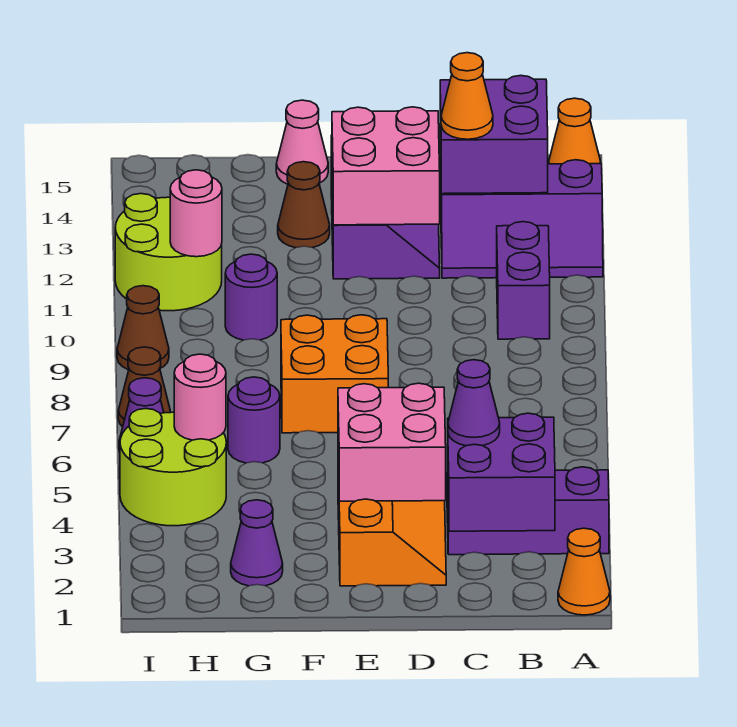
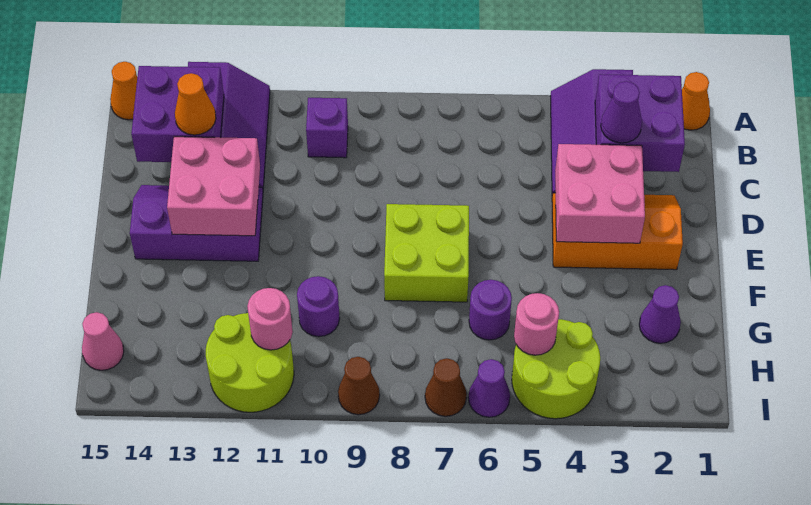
purple 1x2 brick [497,222,550,339] -> purple 1x1 brick [306,98,348,158]
orange 2x2 brick [281,315,388,433] -> lime 2x2 brick [384,204,469,302]
brown 1x1 cone [278,162,330,248] -> none
pink 1x1 cone [276,100,328,184] -> pink 1x1 cone moved to [82,312,124,370]

